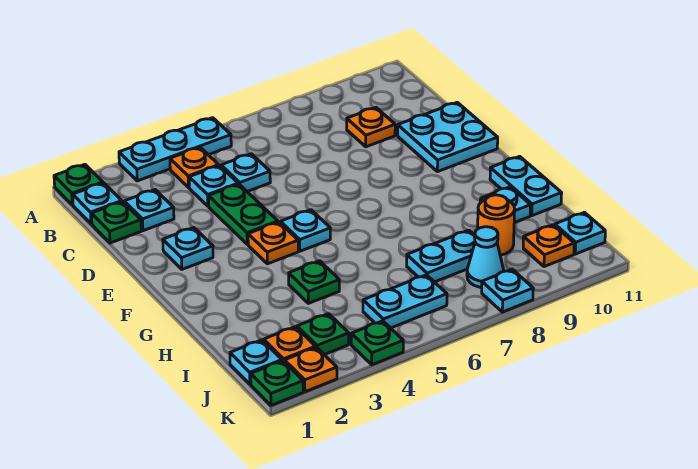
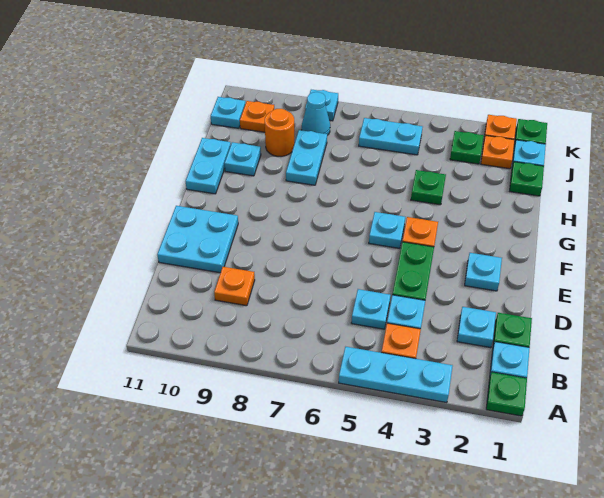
cyan 1x2 plate [407,230,475,282] -> cyan 1x2 plate turned to [286,130,327,185]
green 1x1 plate [351,321,403,365] -> green 1x1 plate moved to [510,162,544,196]

